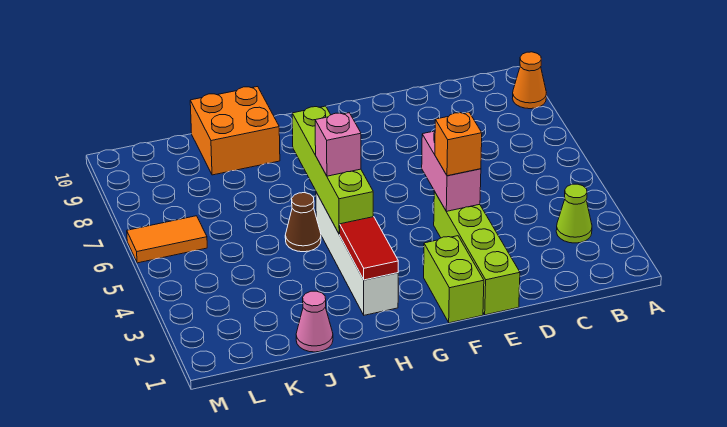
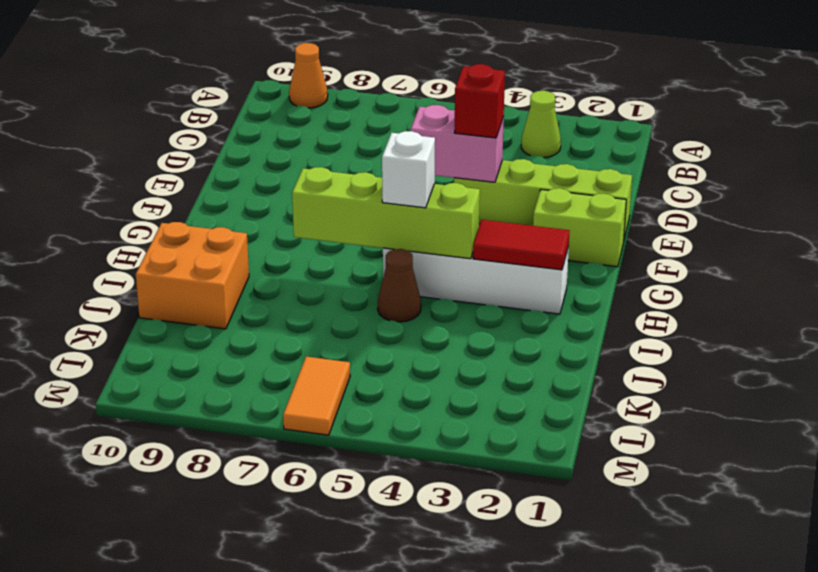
orange 1x1 brick [435,112,482,176] -> red 1x1 brick [455,64,505,138]
pink 1x1 brick [315,113,361,176] -> white 1x1 brick [382,131,435,208]
pink 1x1 cone [296,291,333,352] -> none

